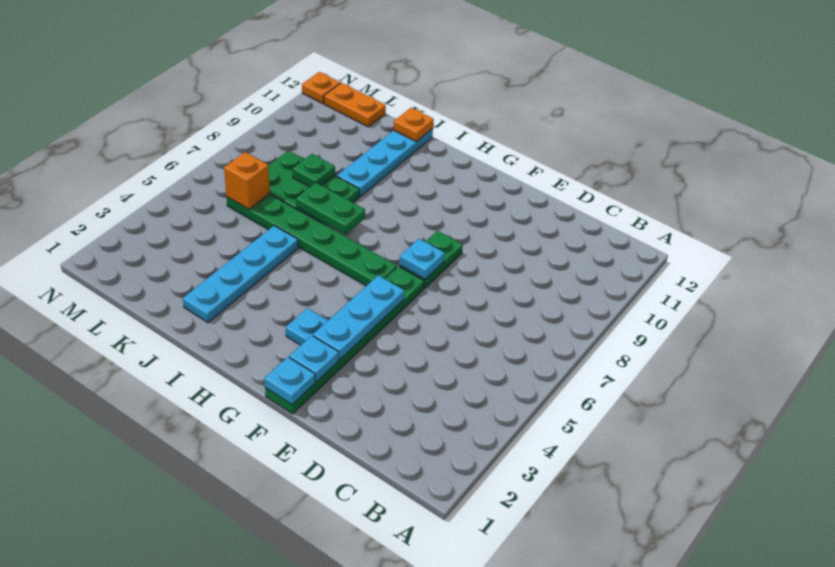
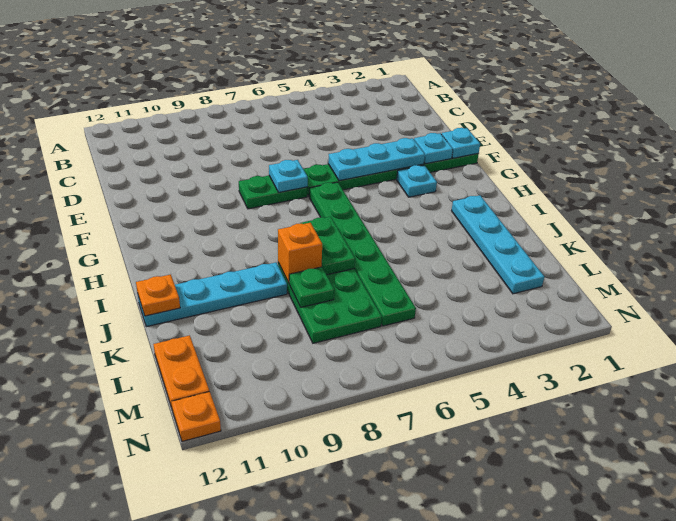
cyan 1x4 plate [183,226,298,323] -> cyan 1x4 plate turned to [451,195,544,294]
orange 1x1 brick [224,152,270,209] -> orange 1x1 brick moved to [278,223,322,283]

